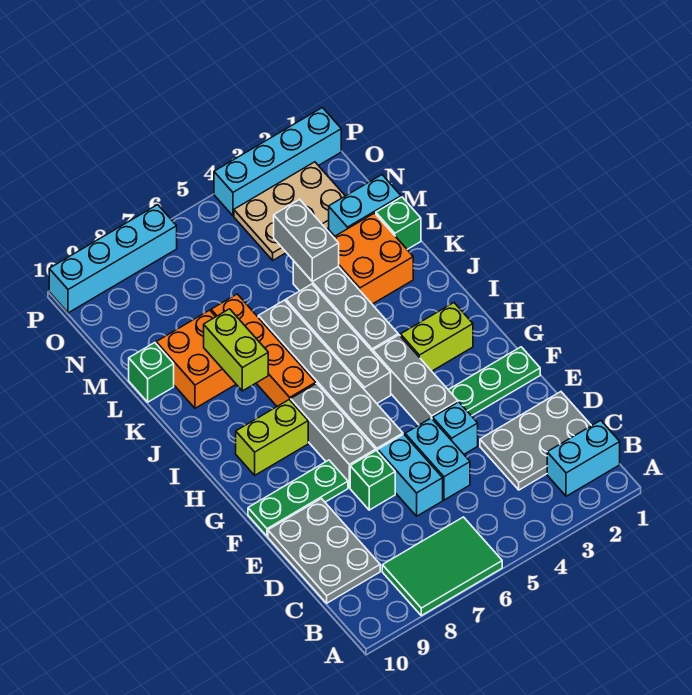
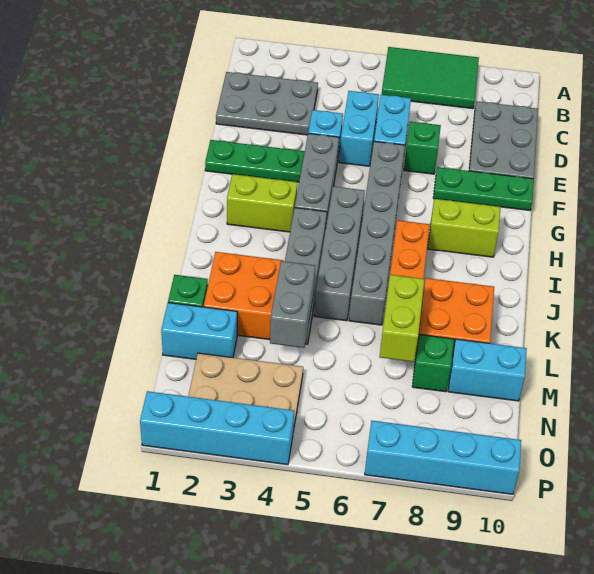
cyan 1x2 brick [547,420,620,496] -> cyan 1x2 brick moved to [448,339,527,401]
grey 1x3 brick [291,383,375,488] -> none
lime 1x2 brick [204,309,268,391] -> lime 1x2 brick moved to [380,275,425,362]
green 1x1 brick [129,343,174,402] -> green 1x1 brick moved to [412,335,454,392]

